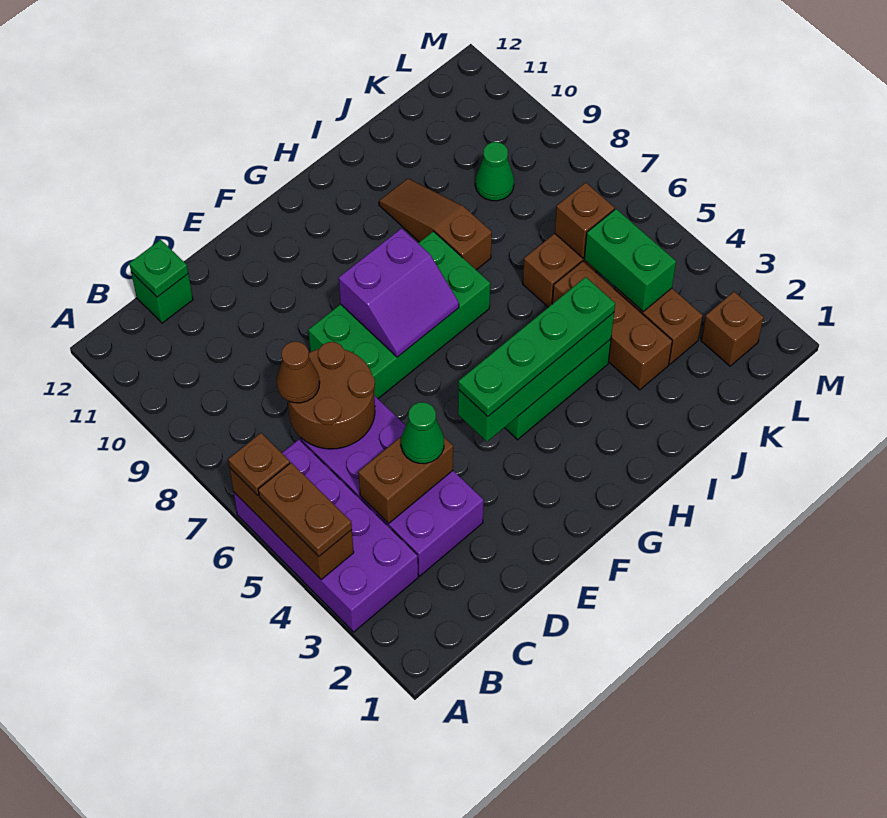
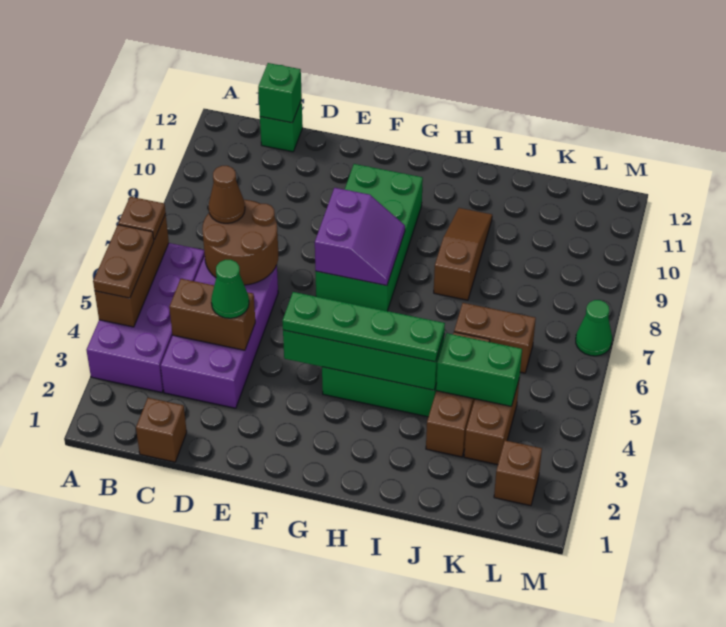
green 1x1 plate [129,240,188,297] -> green 1x1 brick [258,63,302,123]
green 2x4 brick [308,231,490,398] -> green 2x4 brick turned to [315,164,423,311]
purple 2x2 slope [339,228,459,357] -> purple 2x2 slope turned to [315,188,405,286]
green 1x2 brick [584,209,676,311] -> green 1x2 brick turned to [436,333,522,406]
brown 1x1 brick [555,182,614,258] -> brown 1x1 brick moved to [136,398,187,462]
green 1x1 cone [475,142,514,201] -> green 1x1 cone moved to [576,300,612,356]

